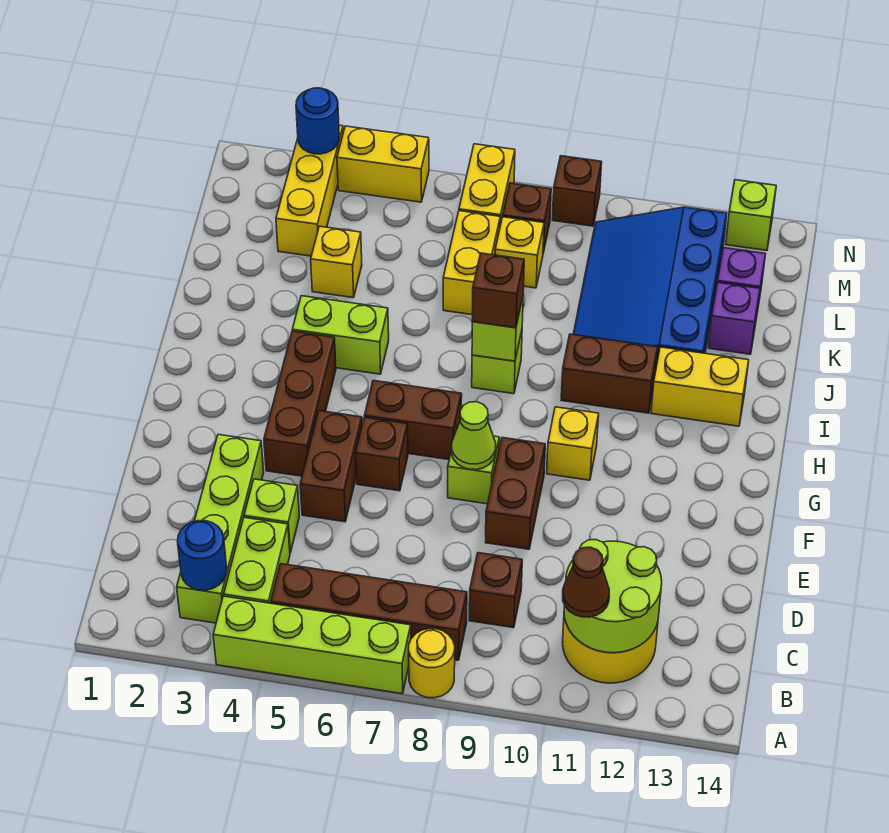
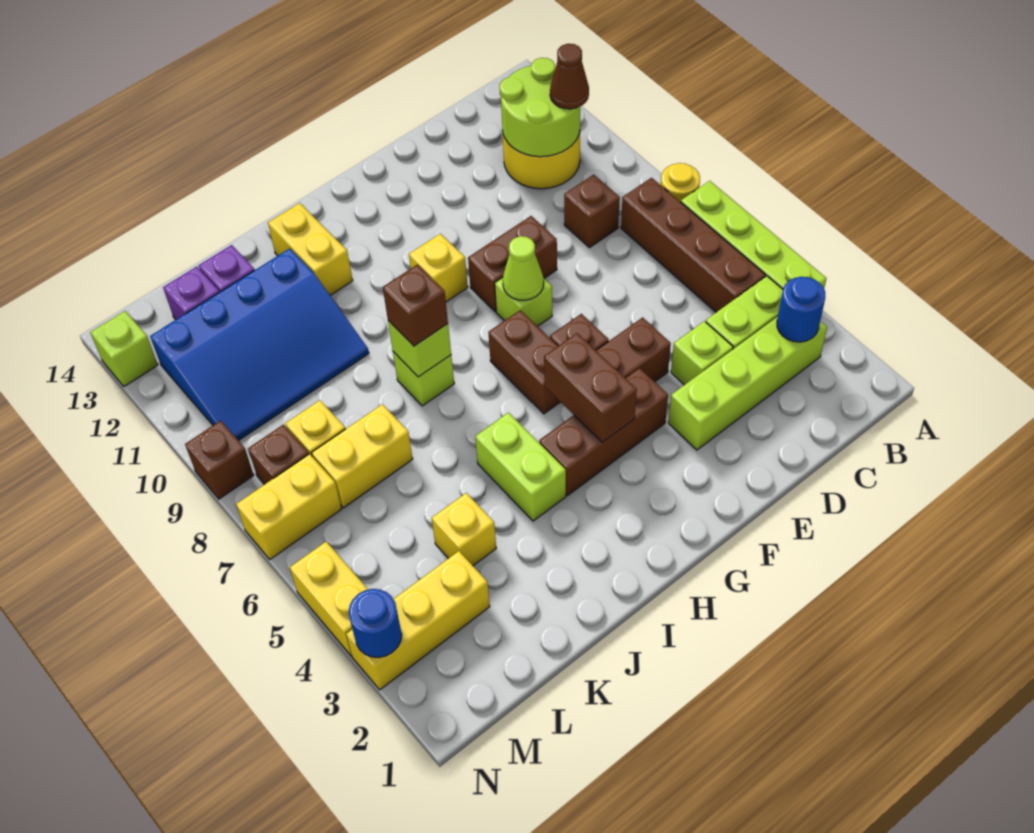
brown 1x2 brick [561,334,658,413] -> brown 1x2 brick moved to [544,333,637,442]

